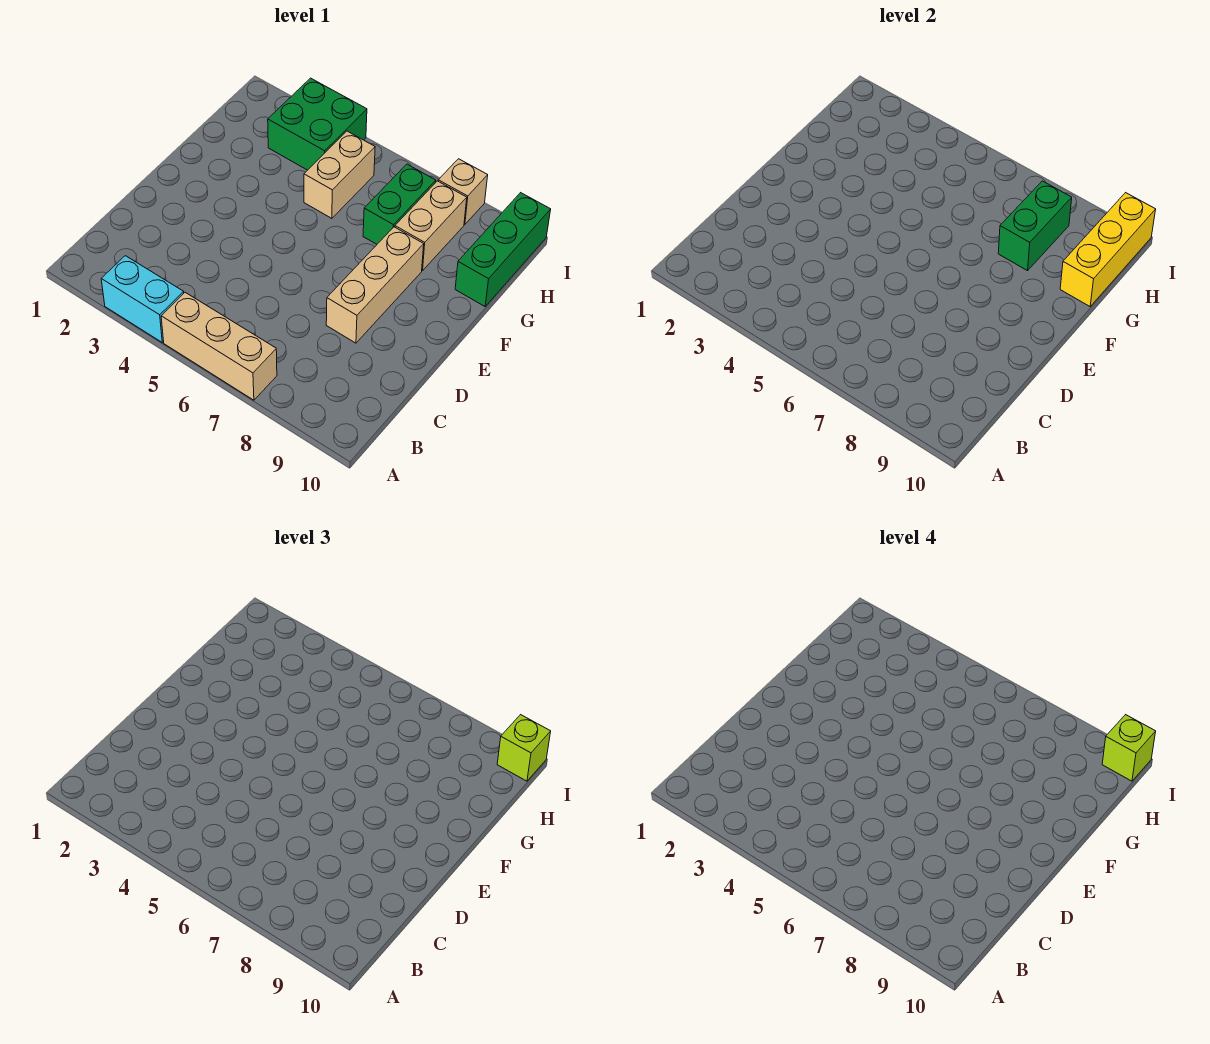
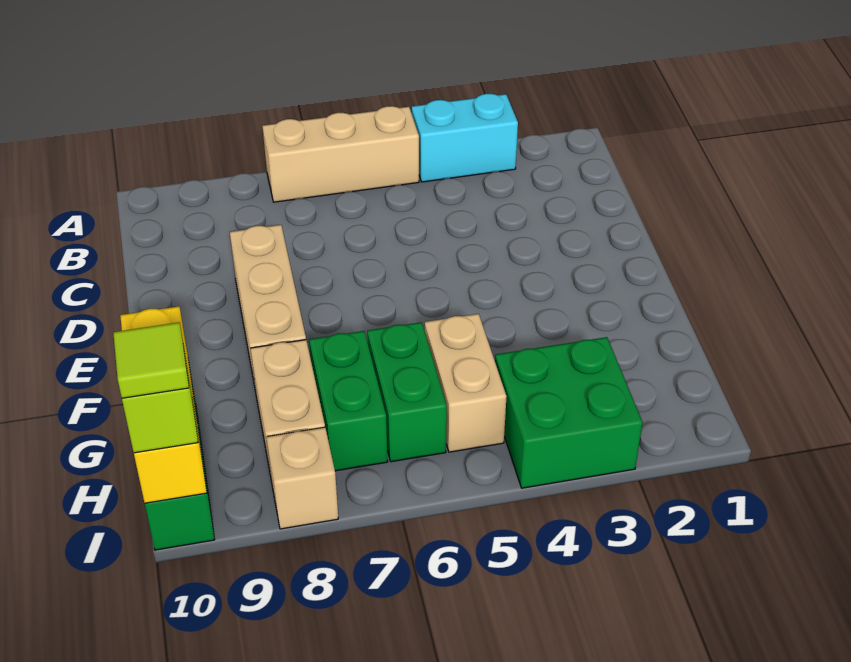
green 1x2 brick [998,181,1072,271] -> green 1x2 brick moved to [367,322,447,462]
lime 1x1 brick [1102,715,1156,781] -> lime 1x1 tile [113,323,189,398]

